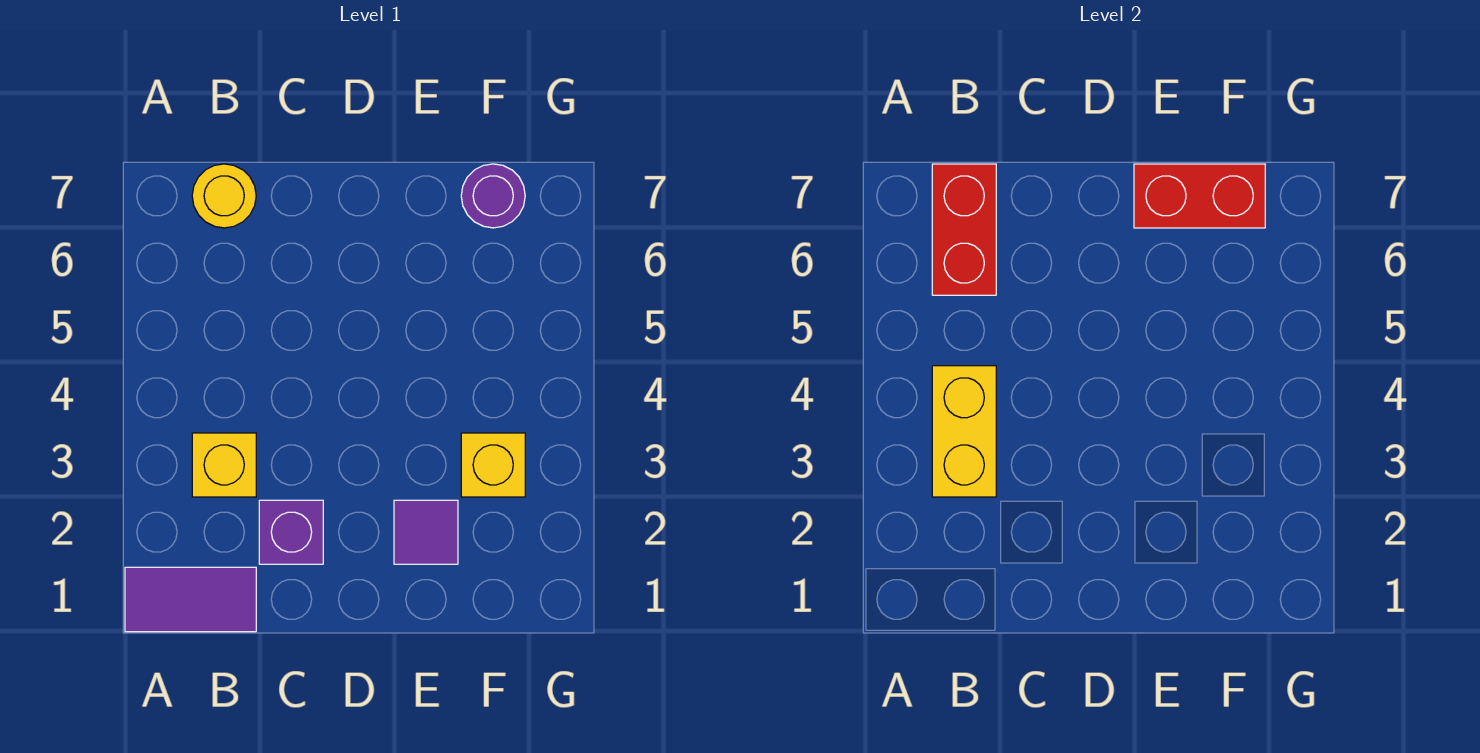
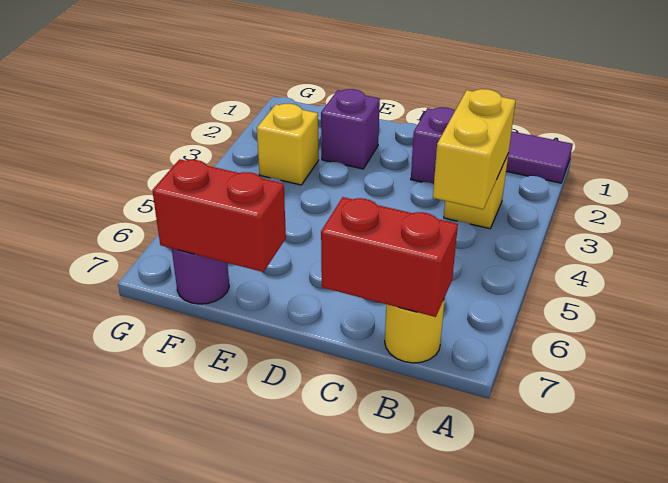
red 1x2 brick [932,164,996,295] -> red 1x2 brick turned to [321,197,458,317]
purple 1x1 tile [394,500,458,564] -> purple 1x1 brick [321,89,380,169]

